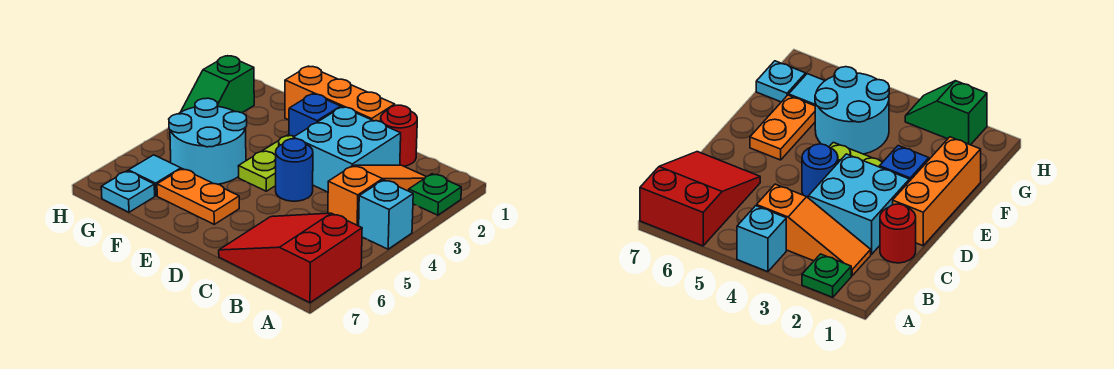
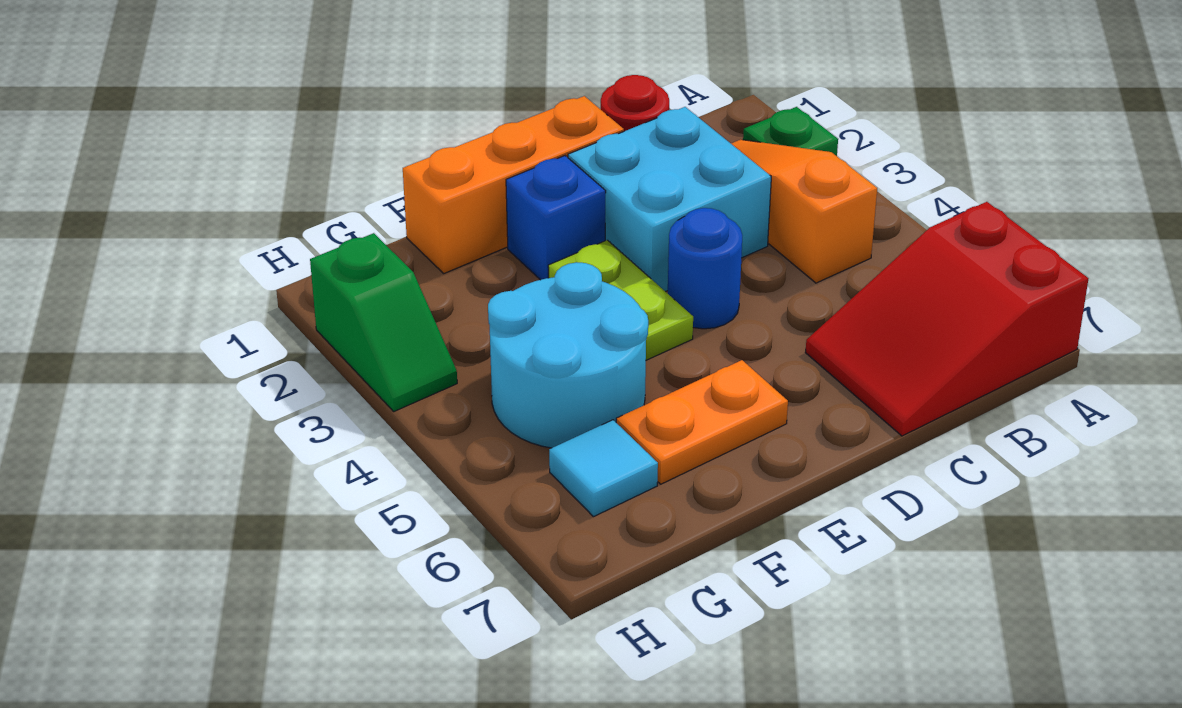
cyan 1x1 brick [359,180,413,249] -> none
cyan 1x1 plate [101,171,155,212] -> none

